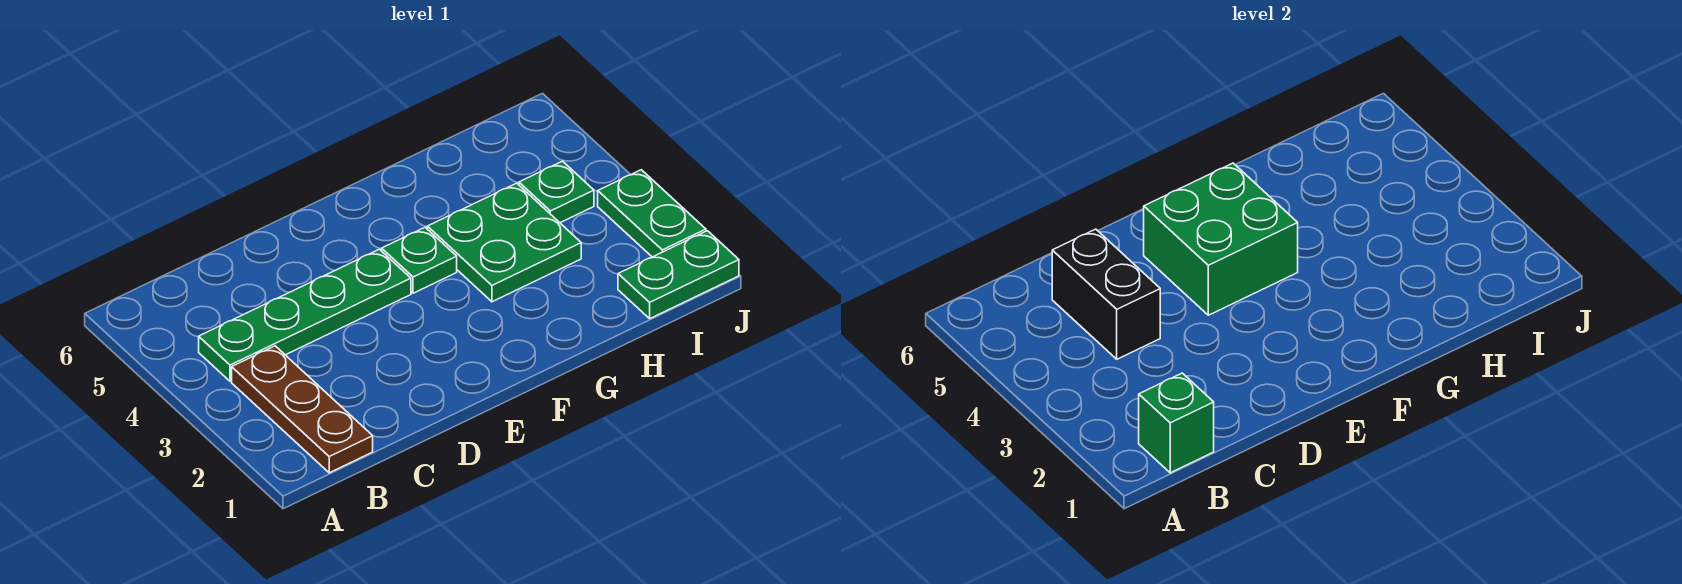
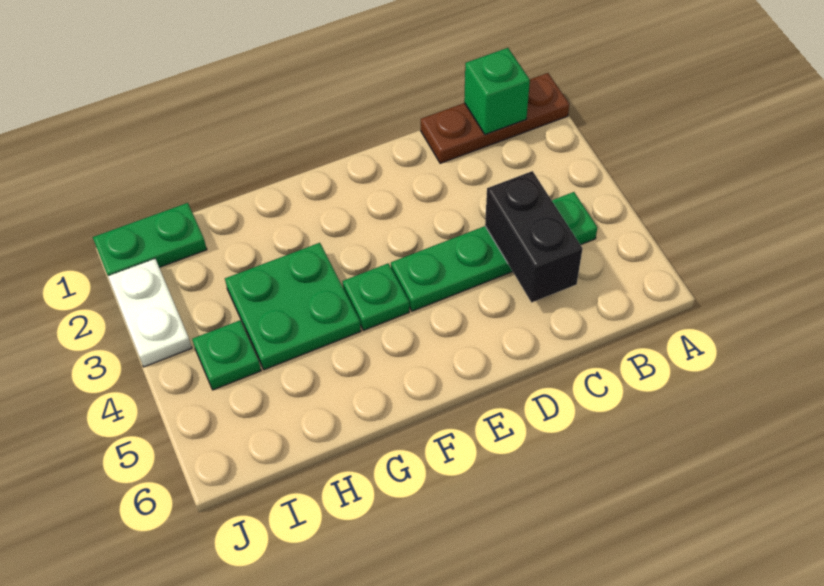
brown 1x3 plate [232,346,373,473] -> brown 1x3 plate turned to [421,73,569,163]
green 2x2 brick [1144,163,1298,315] -> none
green 1x2 plate [598,170,706,257] -> white 1x2 plate [108,259,192,367]

